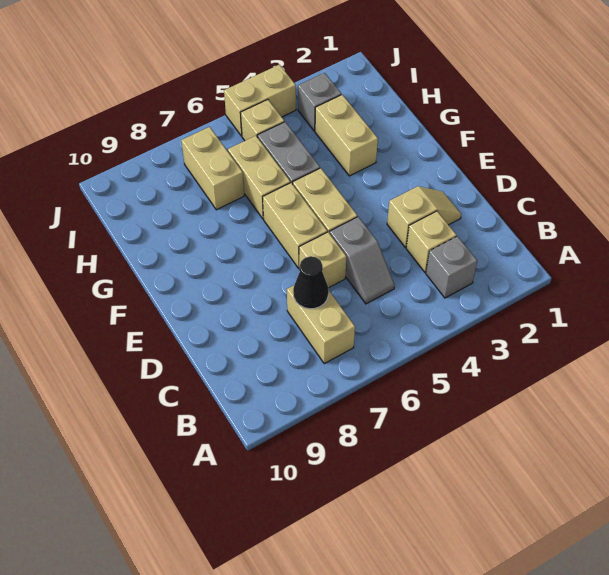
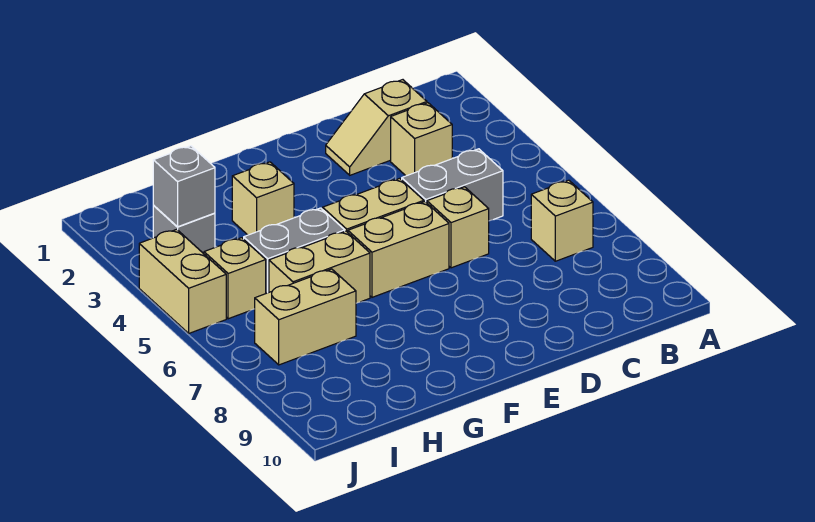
grey 1x1 brick [426,236,477,298] -> grey 1x1 brick moved to [153,146,215,227]
tan 1x2 brick [287,286,355,364] -> tan 1x1 brick [531,180,593,261]
grey 1x2 slope [330,217,395,304] -> grey 1x2 brick [402,149,503,221]
black 1x1 cone [293,256,329,309] -> none
tan 1x2 slope [387,186,461,247] -> tan 1x2 slope turned to [326,80,427,175]
tan 1x2 brick [315,95,378,176] -> tan 1x1 brick [232,162,294,235]

